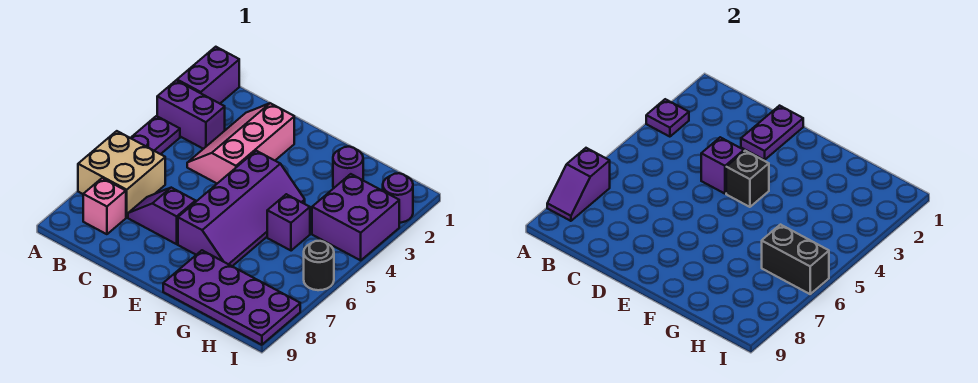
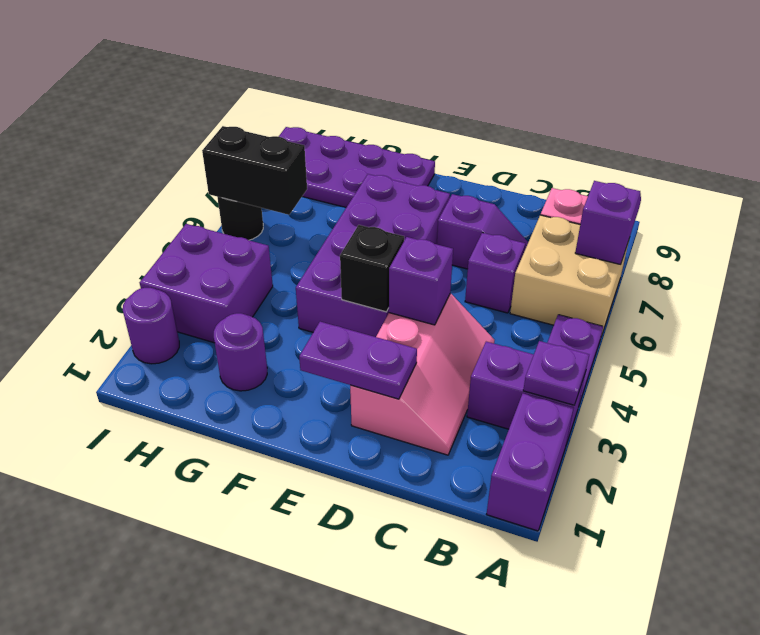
purple 1x2 plate [741,106,803,160] -> purple 1x2 plate turned to [299,322,417,399]
purple 2x4 slope [178,151,305,266] -> purple 2x4 brick [296,174,450,337]
purple 1x1 brick [267,194,310,251] -> purple 1x1 brick moved to [465,233,525,313]

